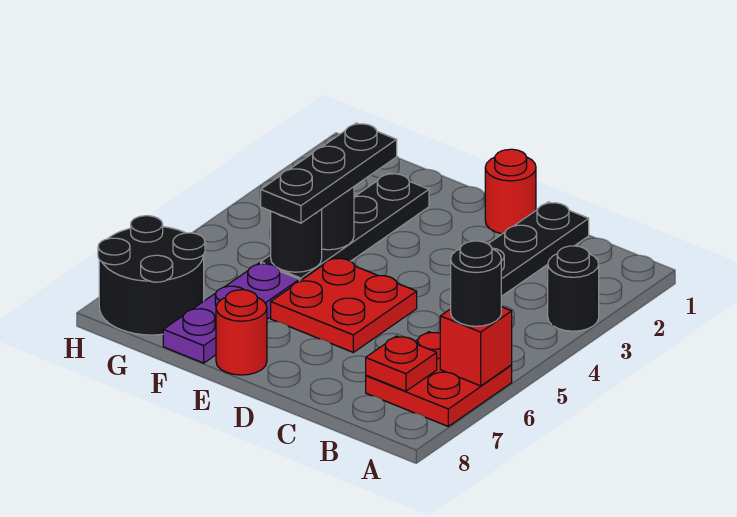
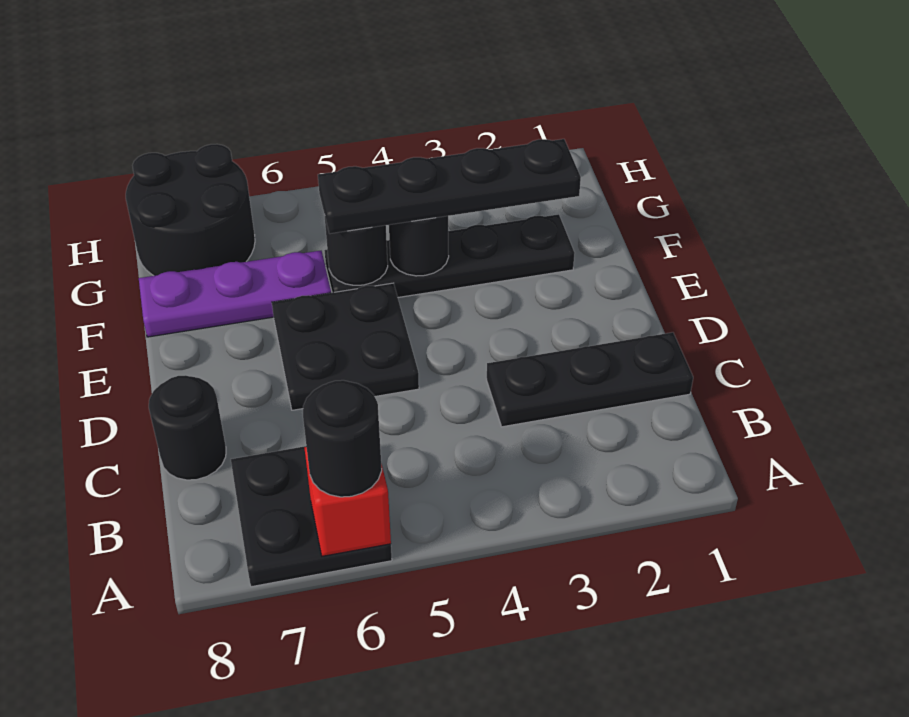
black 1x1 round brick [548,246,599,331] -> black 1x1 round brick moved to [149,375,226,480]
red 2x2 plate [366,332,512,426] -> black 2x2 plate [231,446,392,587]
red 1x1 plate [366,336,437,391] -> none
red 1x1 round brick [485,149,536,234] -> none
red 2x2 plate [271,258,417,352] -> black 2x2 plate [272,283,419,410]
red 1x1 round brick [216,290,267,375] -> none
black 1x3 plate [261,123,397,223] -> black 1x4 plate [318,139,581,234]

